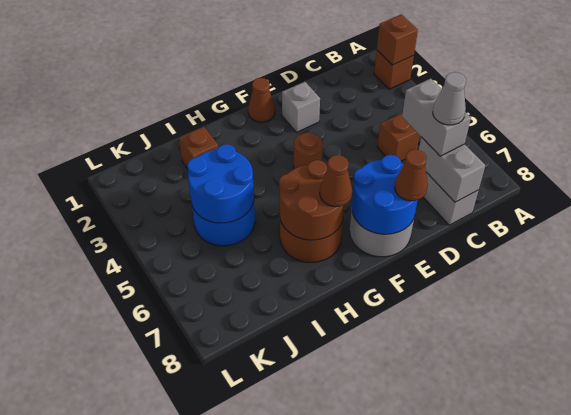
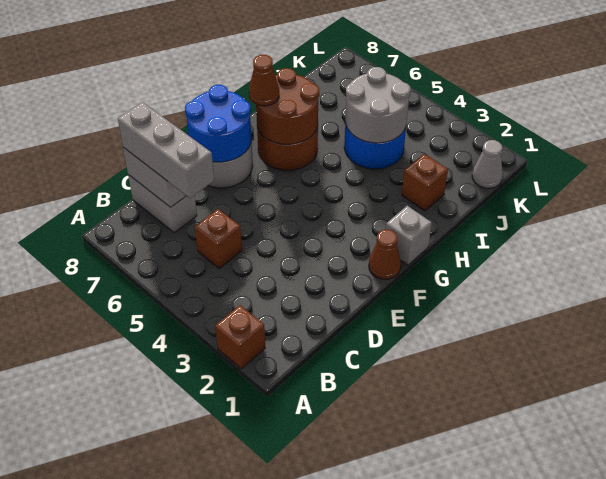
brown 1x1 brick [377,14,418,65] -> none
grey 1x2 brick [402,79,471,156] -> grey 1x3 brick [118,102,214,198]
grey 1x1 cone [433,72,466,125] -> grey 1x1 cone moved to [472,140,503,188]
grey 1x1 brick [282,82,320,132] -> grey 1x1 brick moved to [386,206,432,265]
brown 1x1 cone [395,149,428,201] -> none
brown 1x1 round brick [293,132,323,169] -> none
blue 2x2 round brick [187,144,254,223] -> grey 2x2 round brick [345,67,411,143]

